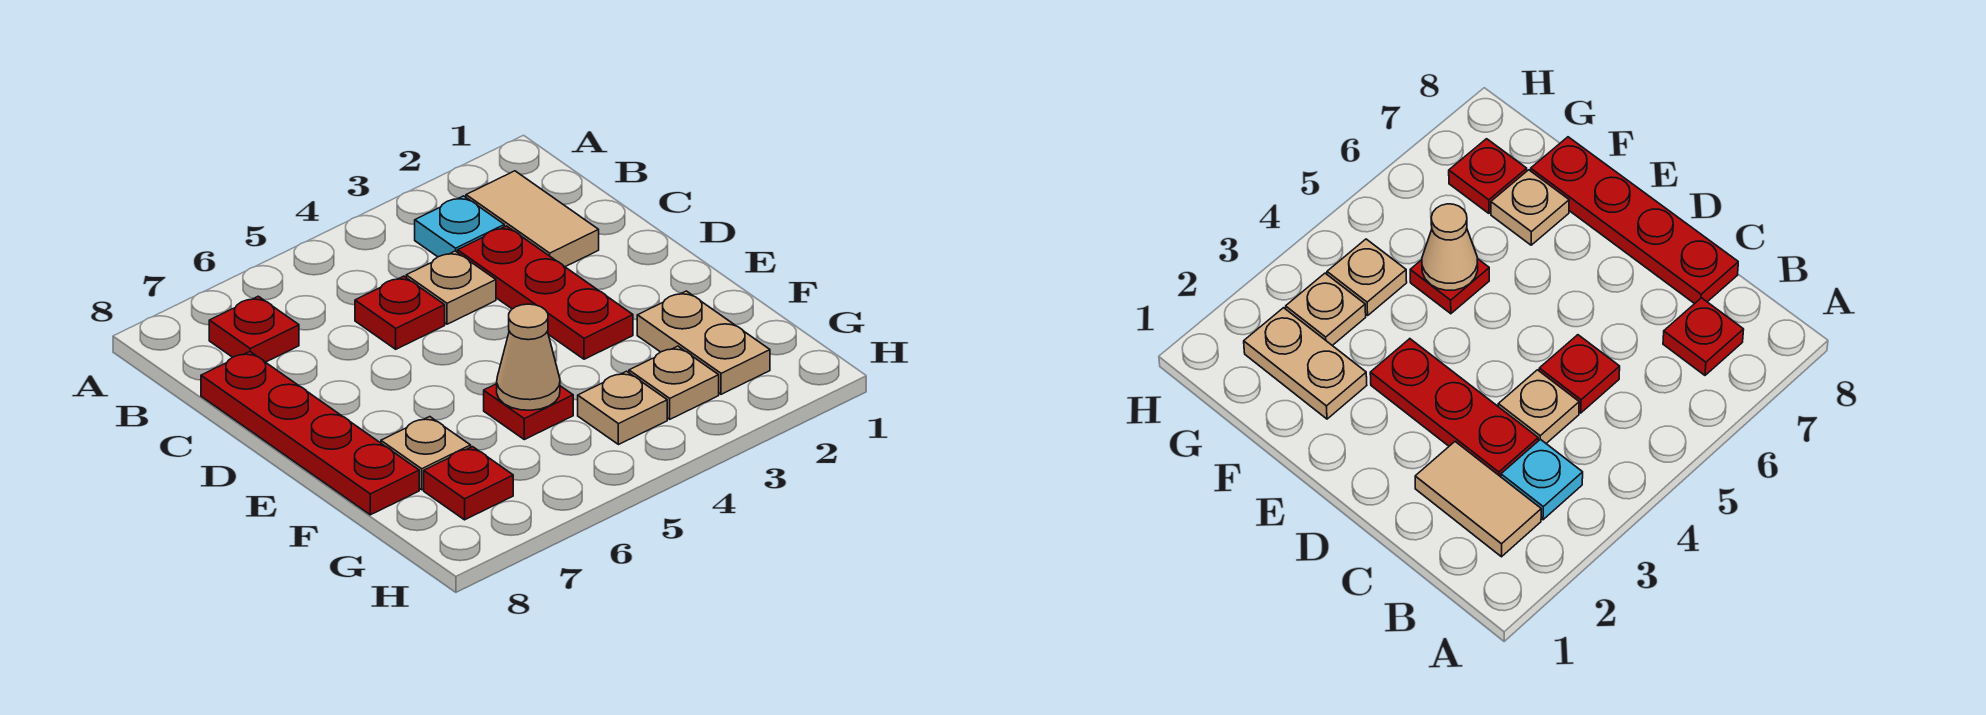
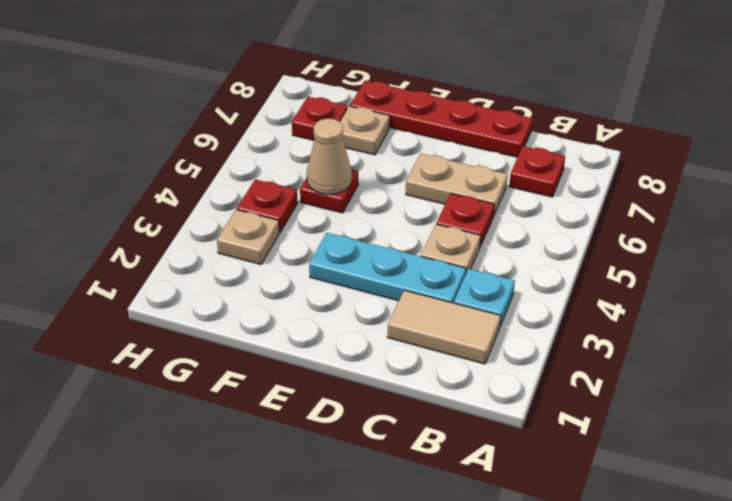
red 1x3 plate [458,226,633,359] -> cyan 1x3 plate [309,233,466,303]
tan 1x2 plate [637,291,770,394] -> tan 1x2 plate moved to [406,154,508,216]
tan 1x1 plate [578,371,667,445] -> red 1x1 plate [237,179,298,232]

